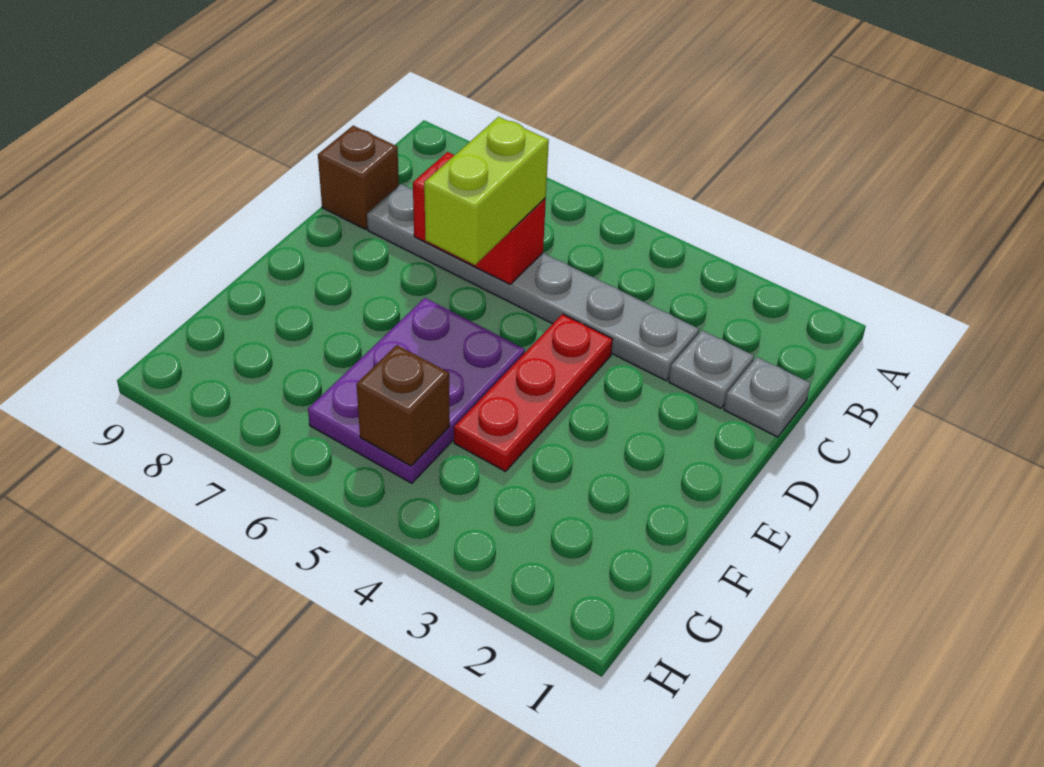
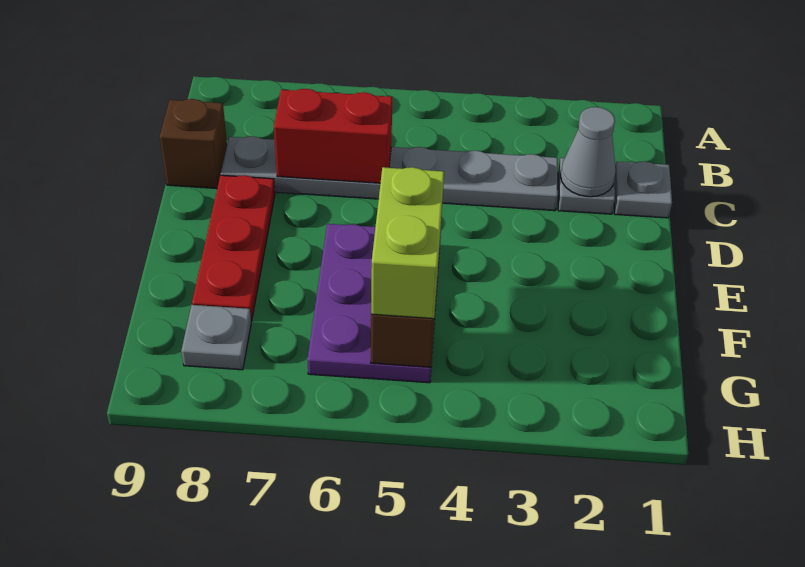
none -> grey 1x1 cone [561,107,616,197]
lime 1x2 brick [424,117,549,265] -> lime 1x2 brick moved to [371,167,444,319]
red 1x3 plate [454,314,613,471] -> red 1x3 plate moved to [192,175,275,321]
none -> grey 1x1 plate [181,305,251,370]

